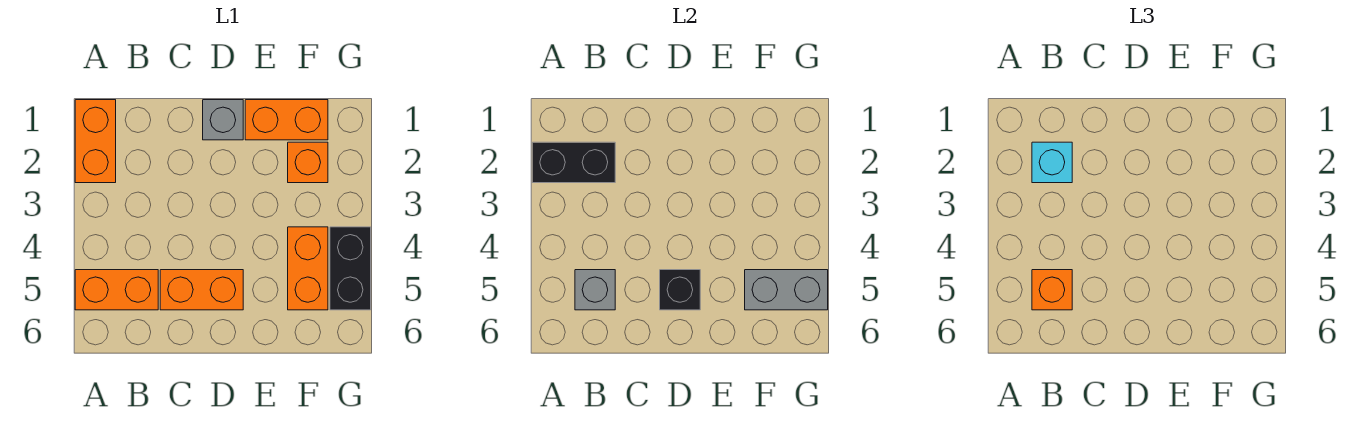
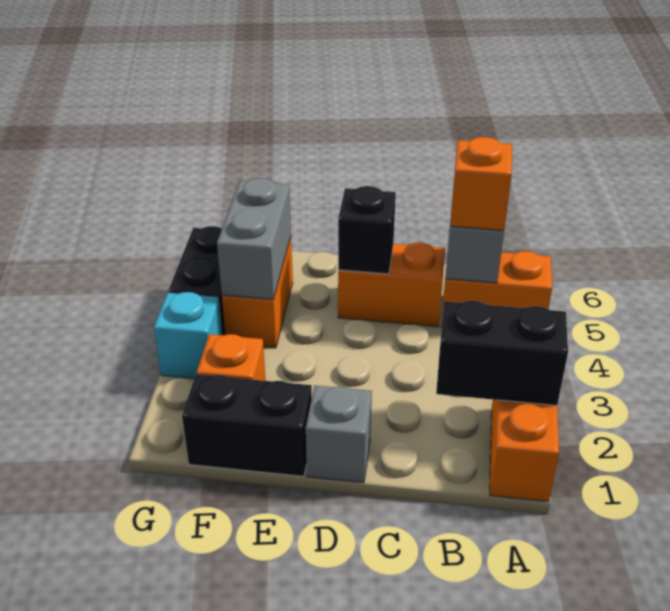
cyan 1x1 brick [1032,142,1072,183] -> cyan 1x1 brick moved to [154,292,222,379]
orange 1x2 brick [245,100,328,140] -> black 1x2 brick [182,374,312,476]
grey 1x2 brick [745,270,828,310] -> grey 1x2 brick turned to [217,178,291,300]

